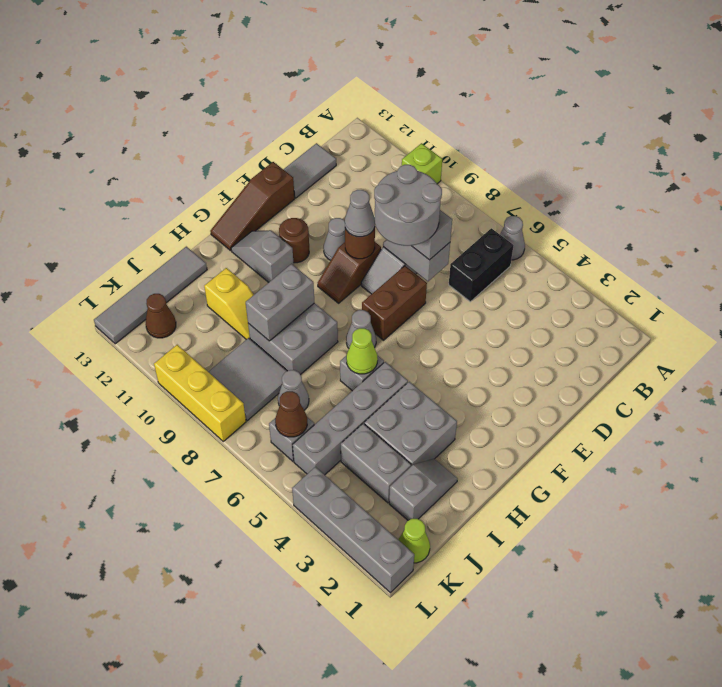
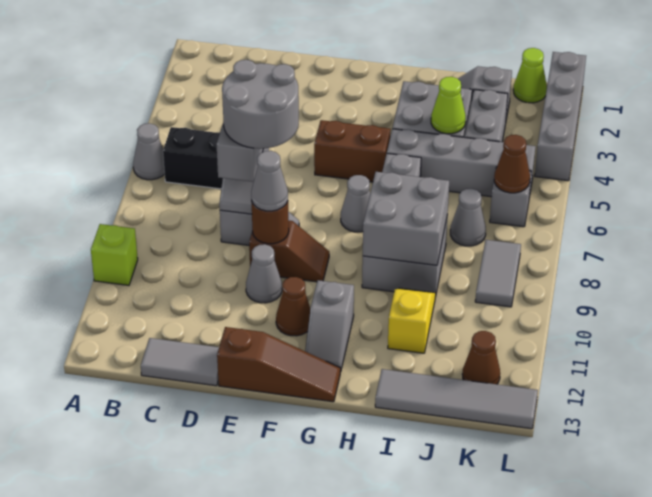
brown 1x2 brick [362,266,427,340] -> brown 1x2 brick moved to [314,120,391,182]
brown 1x1 round brick [279,218,309,263] -> brown 1x1 cone [276,277,310,336]
lime 1x1 cone [346,328,378,374] -> lime 1x1 cone moved to [431,77,466,134]
grey 1x2 brick [246,264,314,341] -> grey 2x2 brick [363,172,449,265]
grey 2x2 tile [208,338,287,421] -> grey 1x2 tile [475,240,521,307]
yellow 1x3 brick [154,345,246,441] -> none

